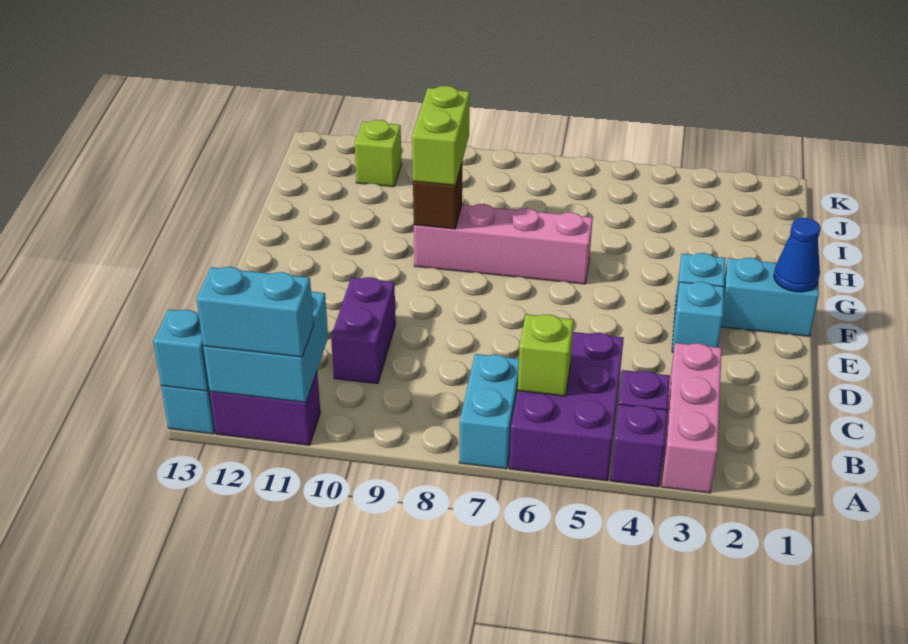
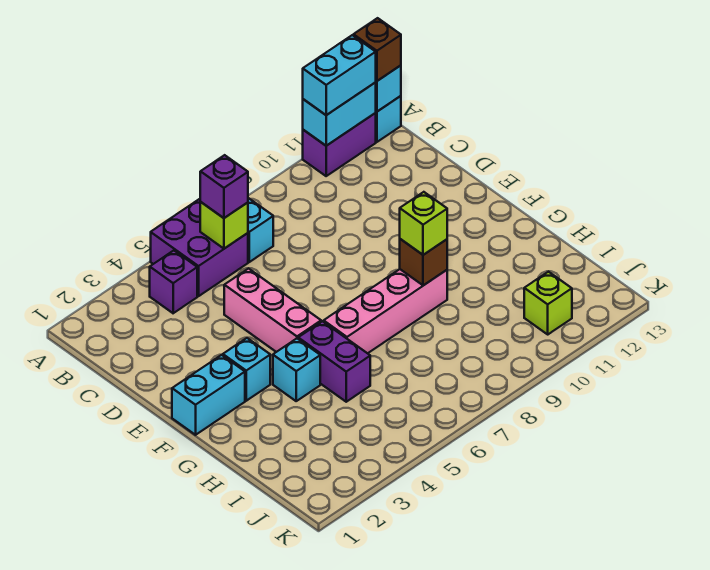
pink 1x3 brick [662,343,722,493] -> pink 1x3 brick moved to [224,268,321,352]
purple 1x1 brick [610,404,667,487] -> purple 1x1 brick moved to [200,155,248,218]
purple 2x3 brick [509,332,624,481] -> purple 2x2 brick [151,199,248,296]
cyan 2x2 brick [203,291,328,402] -> cyan 1x2 brick [303,82,376,146]
none -> brown 1x1 brick [353,18,401,81]
purple 1x2 brick [331,277,396,384] -> purple 1x2 brick moved to [298,321,370,402]
cyan 1x1 brick [672,282,724,352] -> cyan 1x1 brick moved to [273,339,320,401]
blue 1x1 cone [774,218,821,292] -> none
lime 1x2 brick [412,86,470,185] -> lime 1x1 brick [400,192,447,255]

